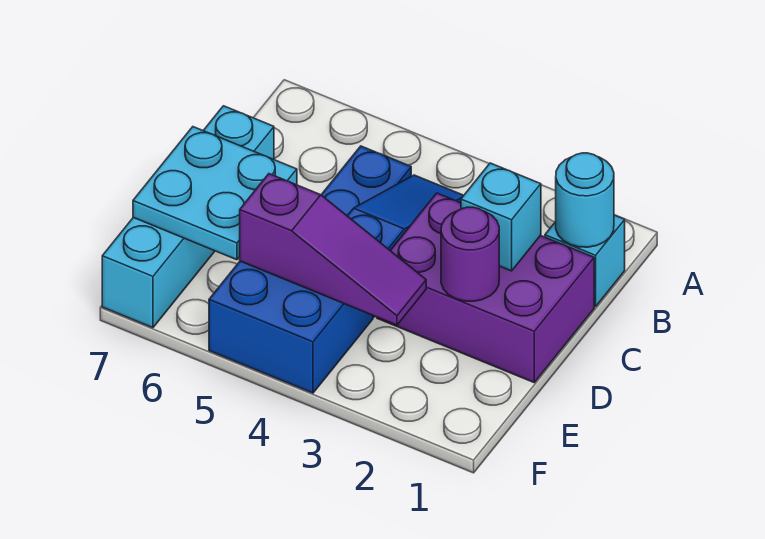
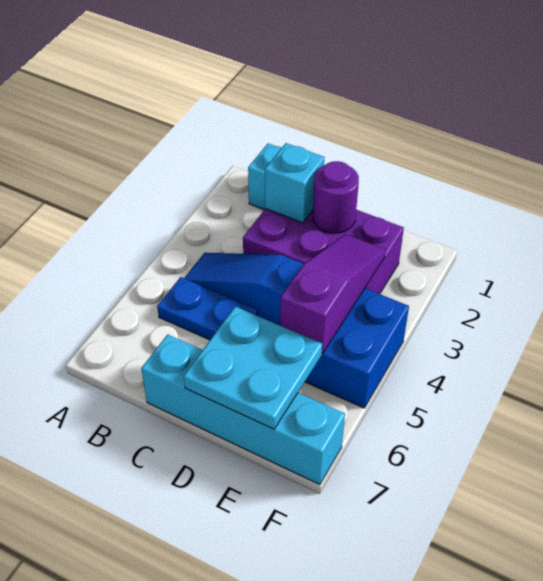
cyan 1x1 round brick [556,153,614,247] -> none
purple 2x3 brick [377,193,594,382] -> purple 2x3 brick turned to [243,209,404,294]

